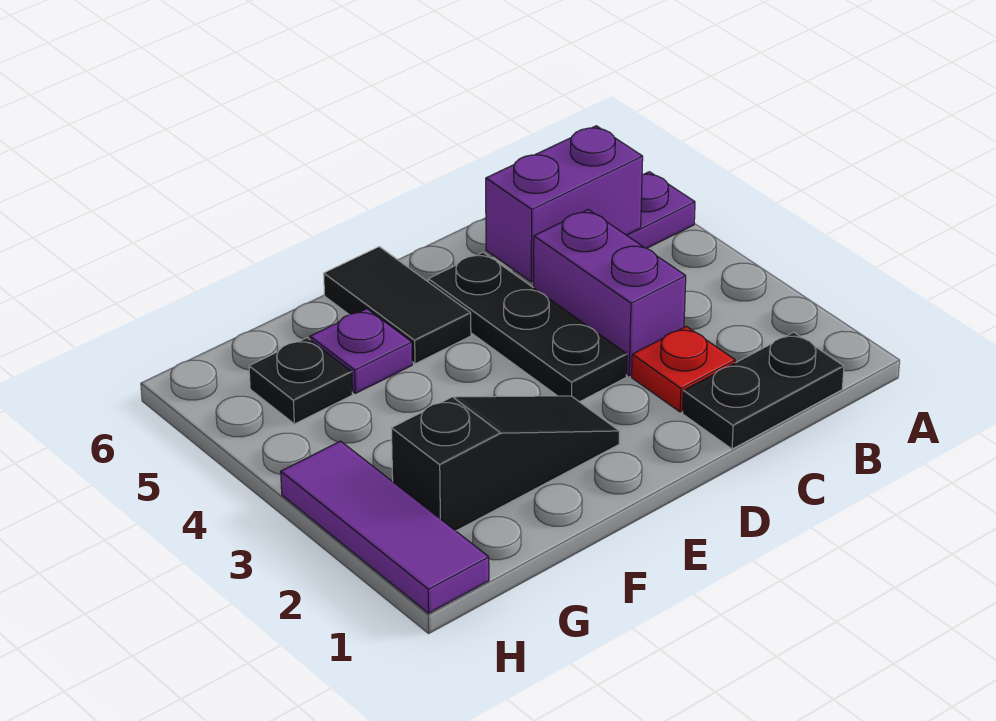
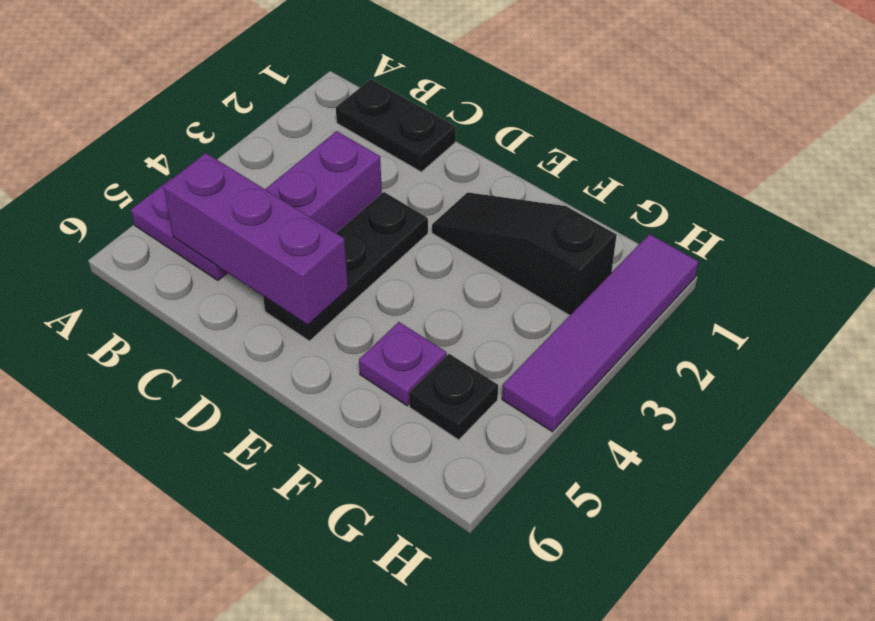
purple 1x2 brick [486,126,643,282] -> purple 1x3 brick [163,153,348,325]
red 1x1 plate [632,326,735,412] -> none
black 1x2 tile [324,247,471,364] -> none
purple 1x3 tile [281,441,489,613] -> purple 1x4 tile [502,234,699,432]

